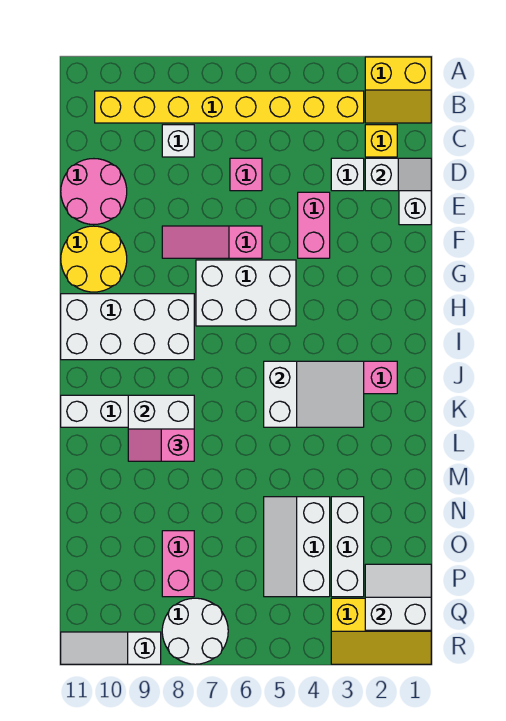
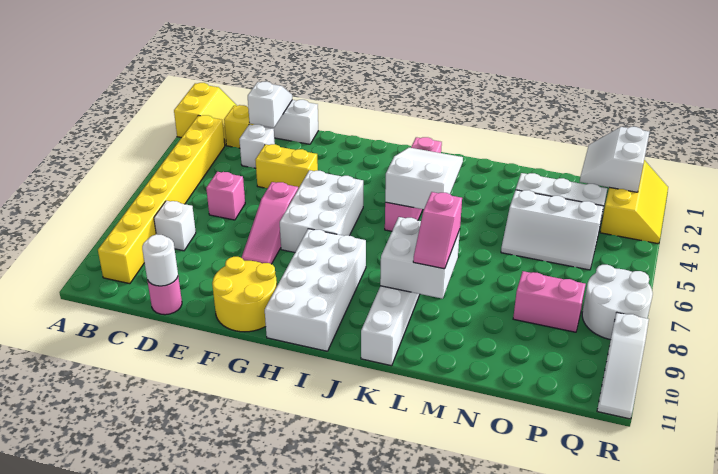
pink 2x2 round brick [61,159,127,224] -> pink 1x1 round brick [147,277,182,315]
none -> white 1x1 round brick [142,234,178,286]
pink 1x2 brick [298,192,330,258] -> yellow 1x2 brick [255,144,318,189]

